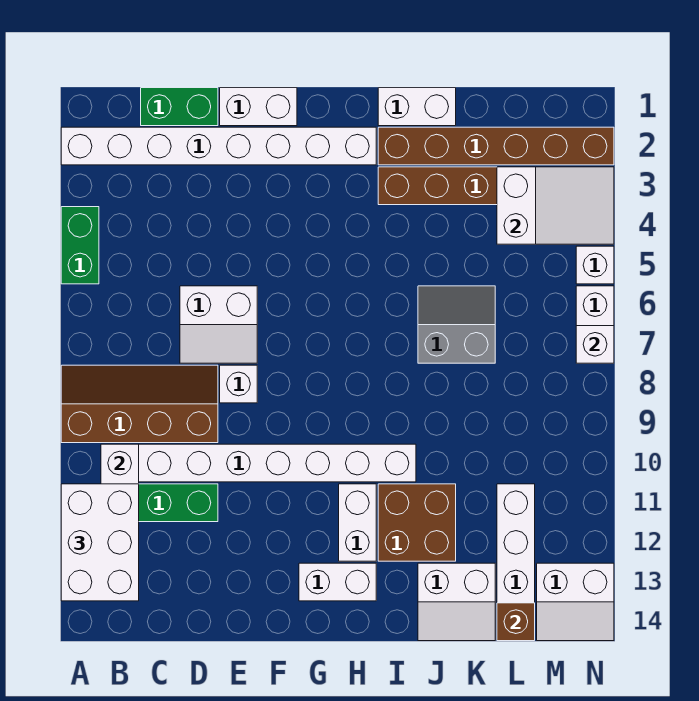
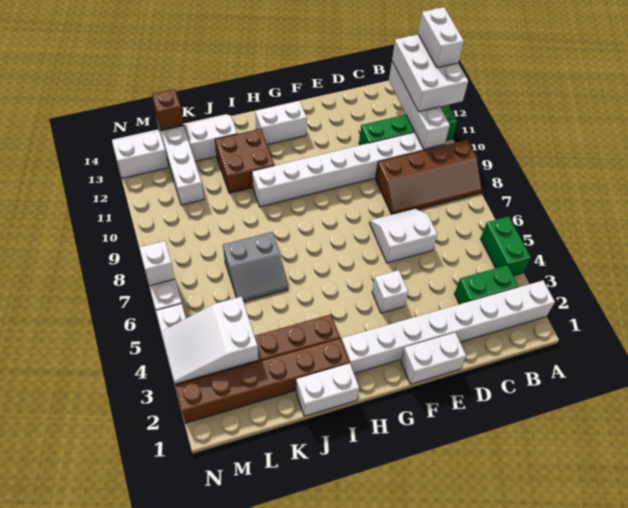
green 1x2 brick [141,88,218,126] -> green 1x2 brick moved to [454,265,518,304]
white 1x1 brick [220,365,257,403] -> white 1x1 brick moved to [372,270,408,313]
white 1x2 brick [339,484,376,561] -> white 1x2 brick moved to [418,7,464,68]

